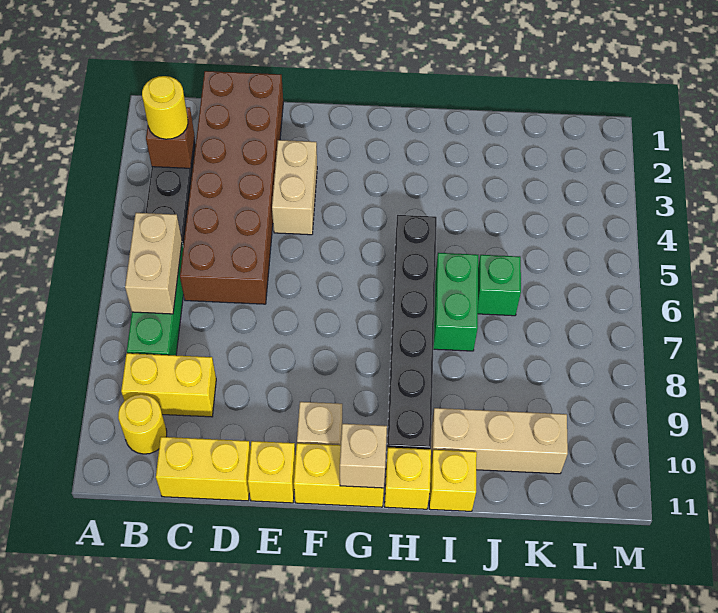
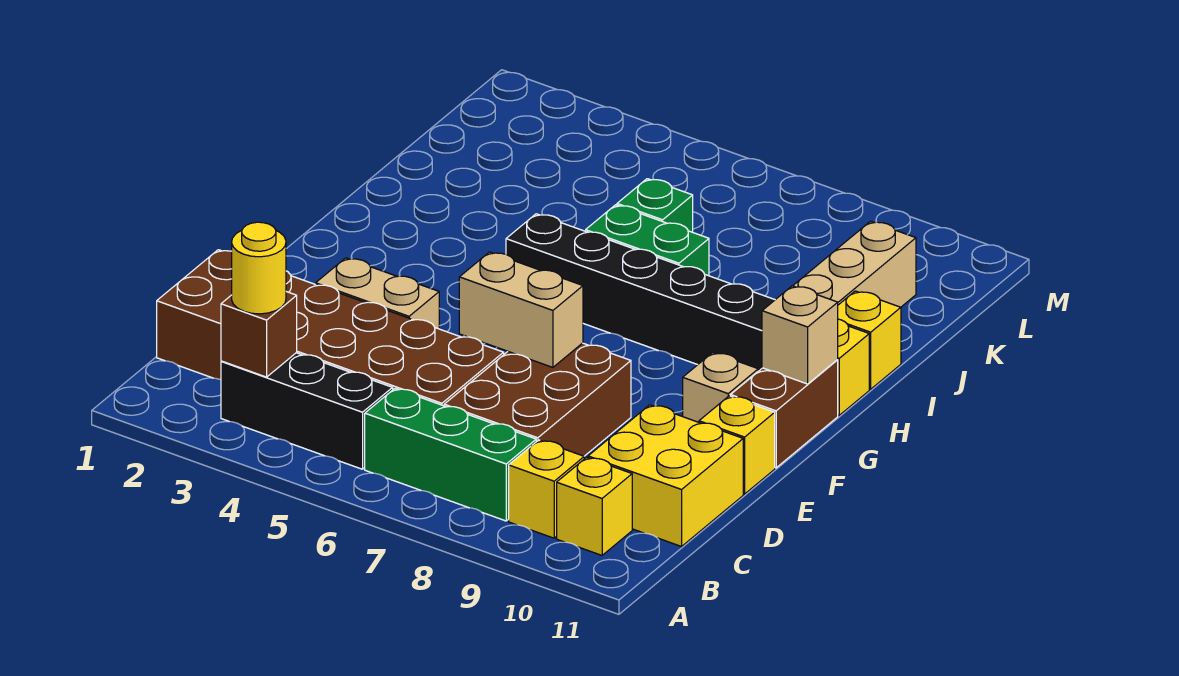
tan 1x2 brick [125,213,182,314] -> tan 1x2 brick moved to [459,252,583,367]
yellow 1x2 brick [121,353,216,417] -> yellow 1x1 brick [509,440,584,538]
yellow 1x1 round brick [118,394,167,454] -> yellow 1x1 brick [557,457,632,555]
none -> brown 2x3 brick [444,343,631,456]
yellow 1x2 brick [156,437,250,501] -> yellow 2x2 brick [588,405,743,547]
yellow 1x2 brick [294,443,384,507] -> brown 1x2 brick [731,360,838,468]

